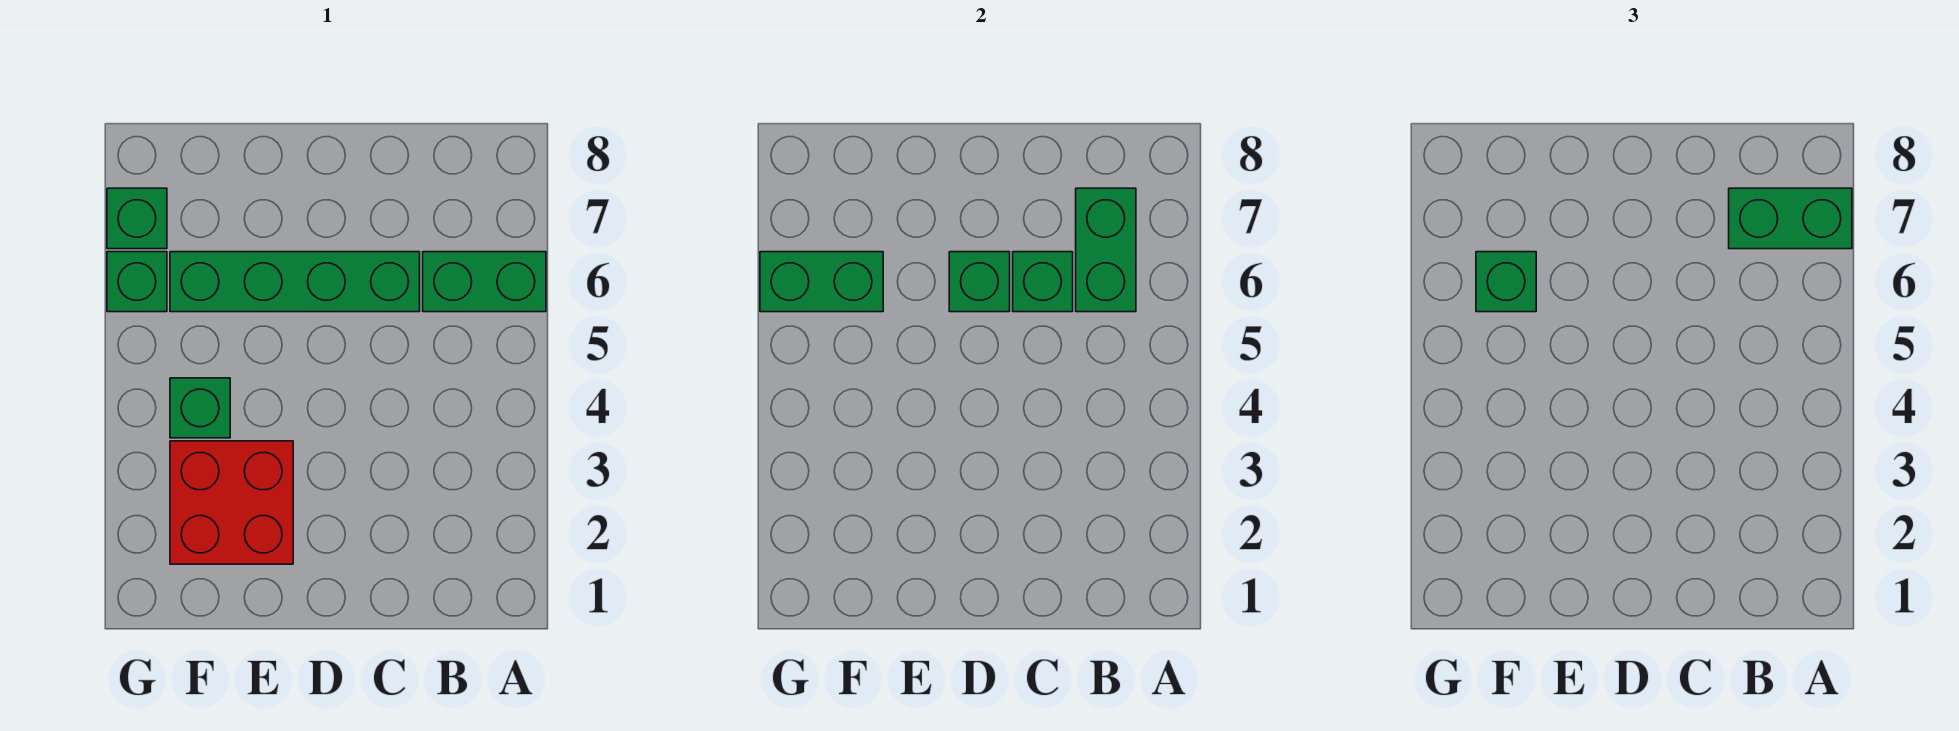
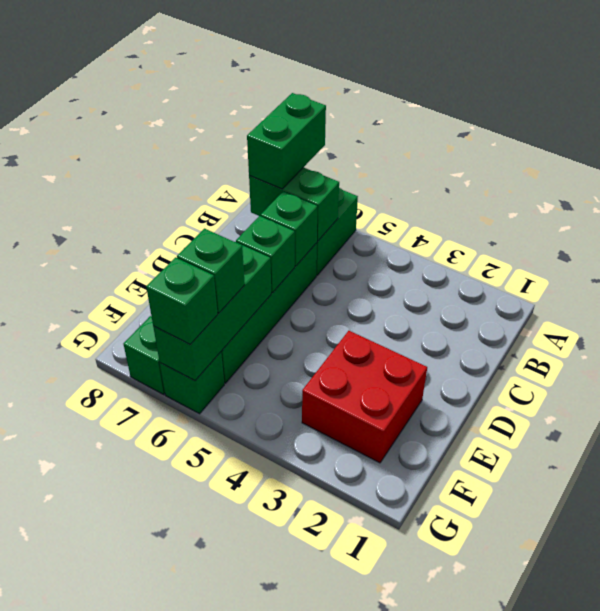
green 1x1 brick [170,378,230,438] -> green 1x1 brick moved to [146,257,218,345]
green 1x2 brick [760,252,883,312] -> green 1x3 brick [153,242,271,381]

